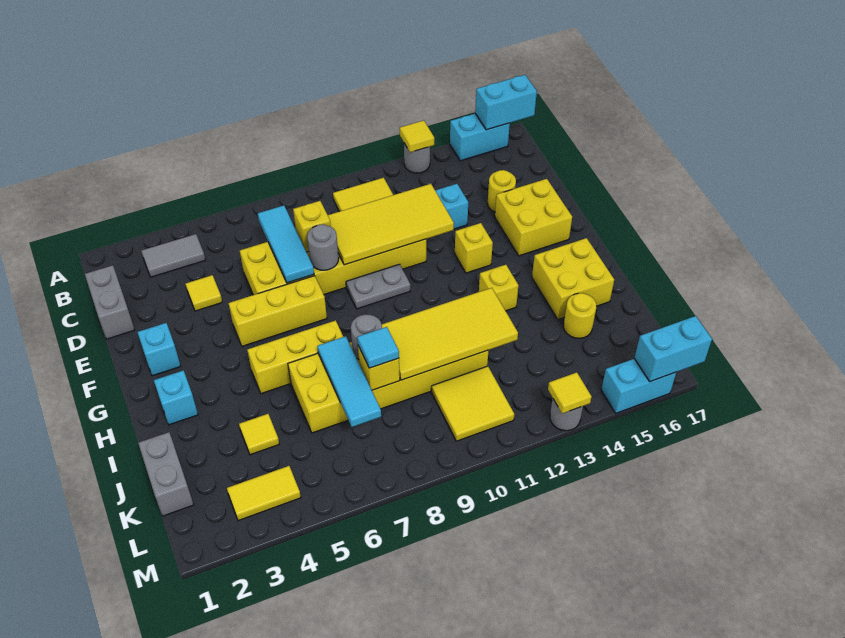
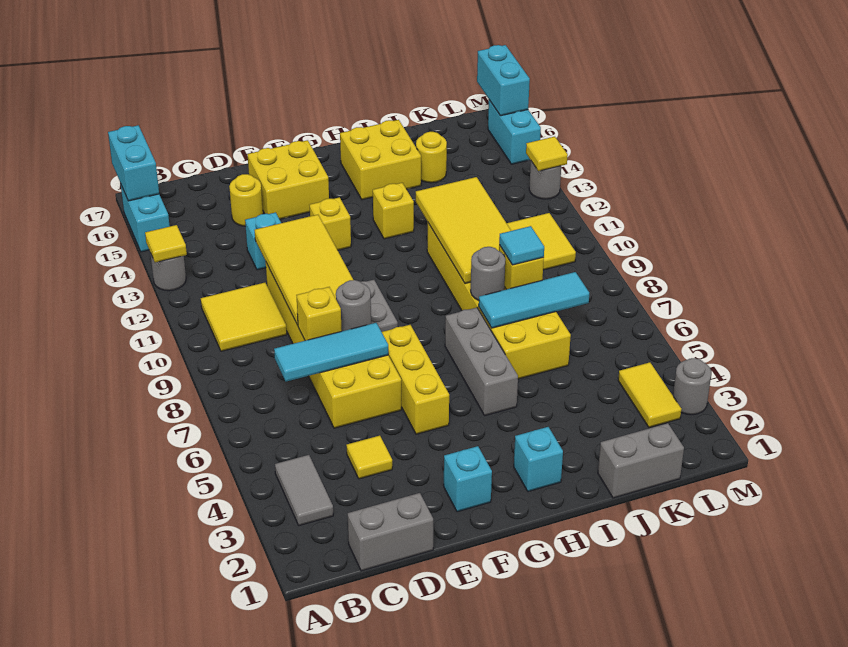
yellow 1x3 brick [247,320,343,394] -> grey 1x3 brick [445,308,518,415]
yellow 1x1 tile [239,414,279,455] -> none
none -> grey 1x1 round brick [673,358,711,415]

